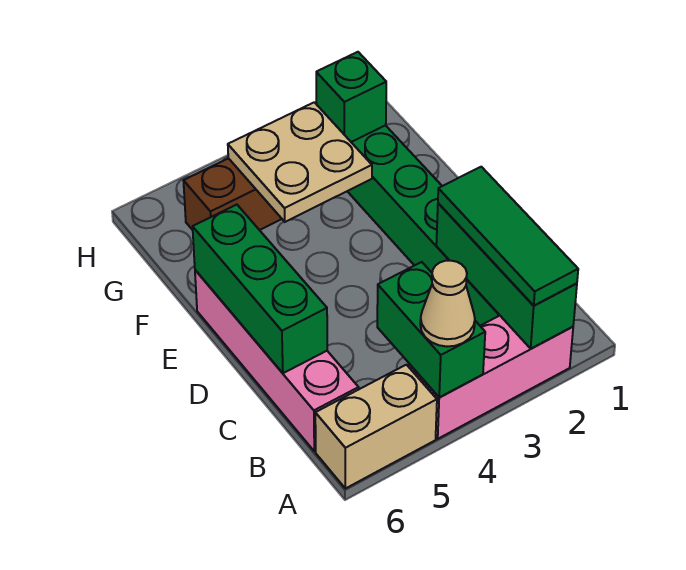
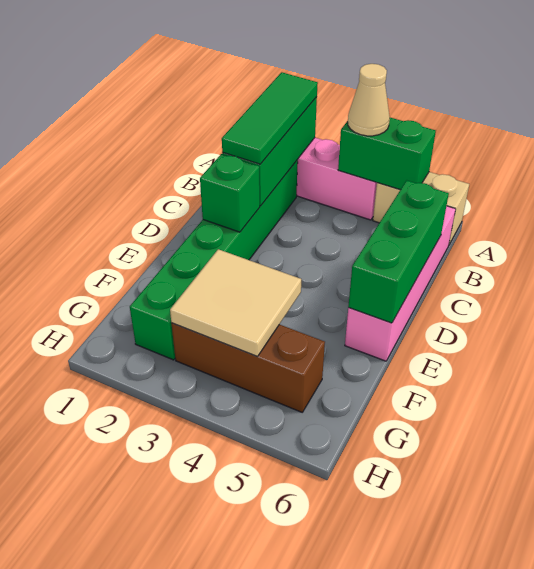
green 1x2 brick [377,262,485,397] -> green 1x2 brick turned to [338,118,436,190]
tan 2x2 plate [228,102,372,222] -> tan 2x2 tile [170,249,301,356]
green 1x1 brick [316,52,386,142] -> green 1x1 brick moved to [200,154,260,232]

